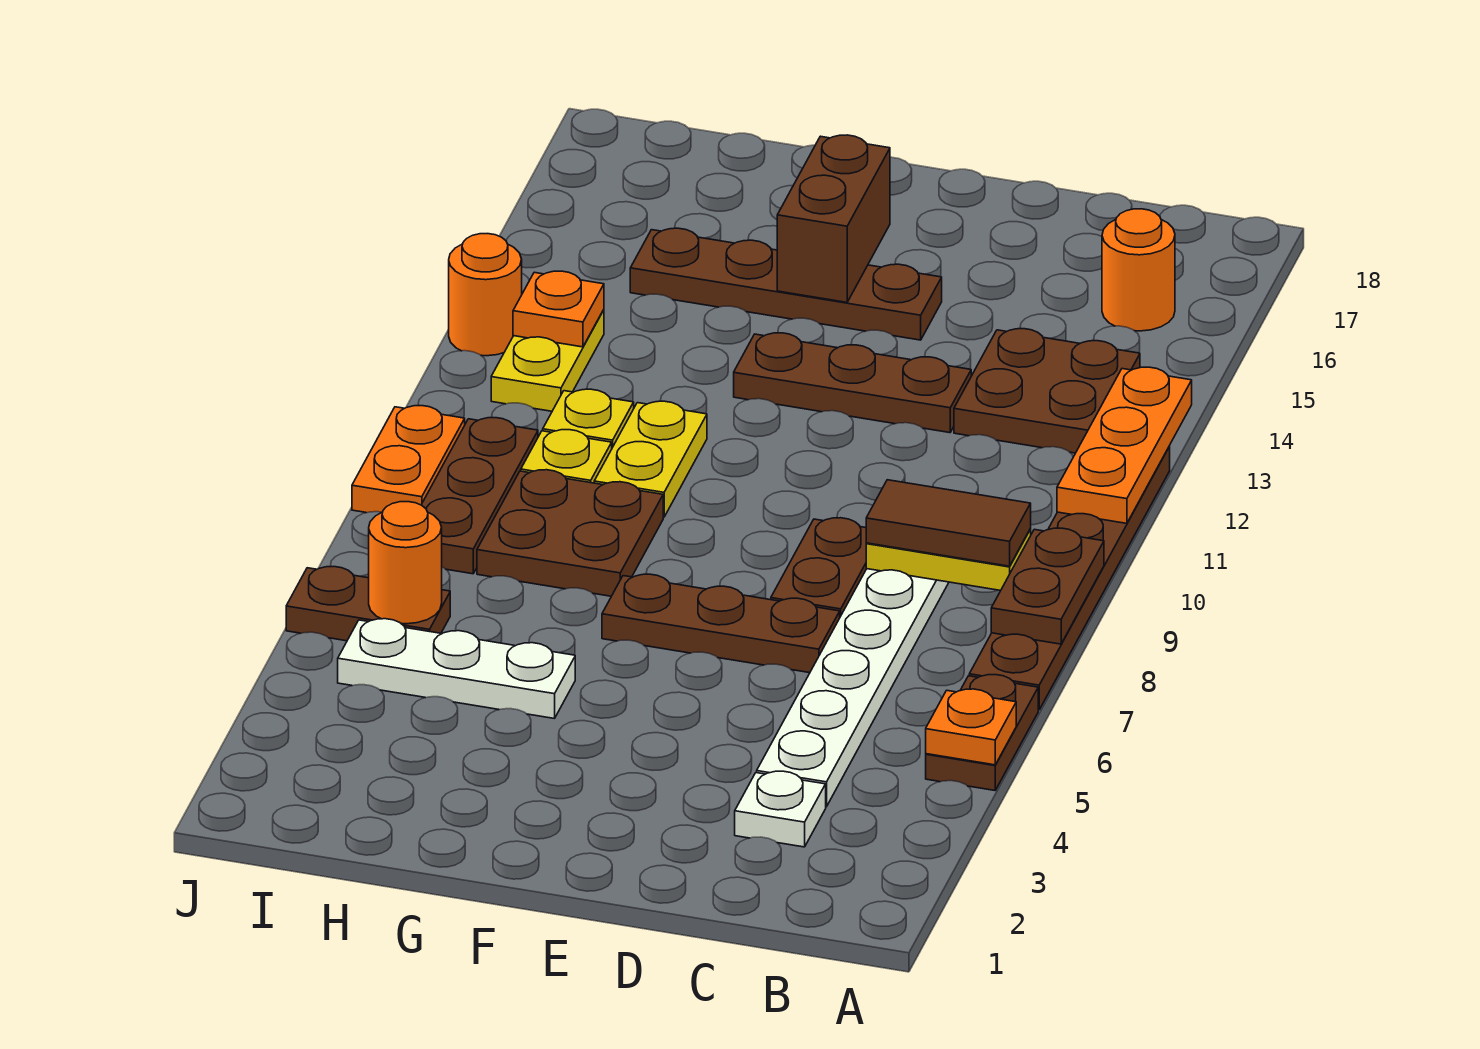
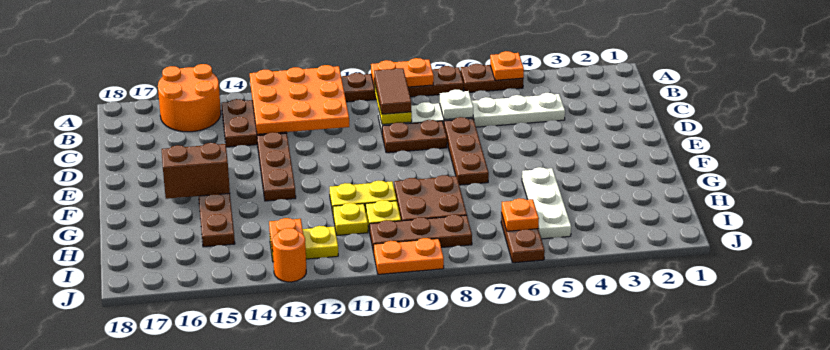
brown 1x2 plate [991,528,1104,644] -> orange 1x2 plate [371,58,434,89]
orange 1x3 plate [1057,367,1192,523] -> orange 3x3 plate [250,65,349,134]
orange 1x1 round brick [1102,209,1175,331] -> orange 2x2 round brick [158,64,221,132]
white 1x1 plate [735,771,826,847] -> white 1x1 plate moved to [440,90,473,120]
orange 1x1 round brick [369,502,442,624] -> orange 1x1 plate [501,198,539,231]

